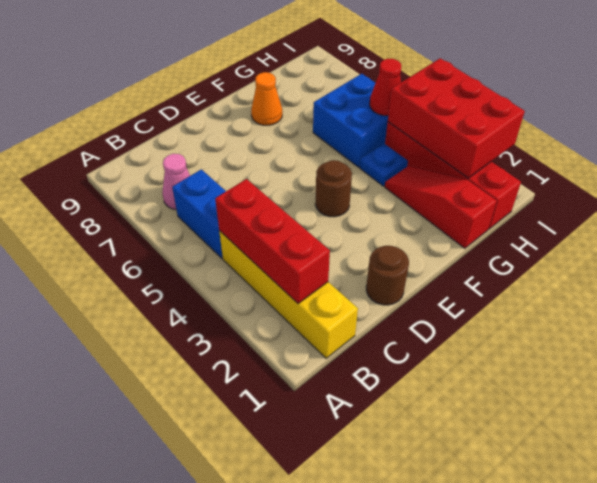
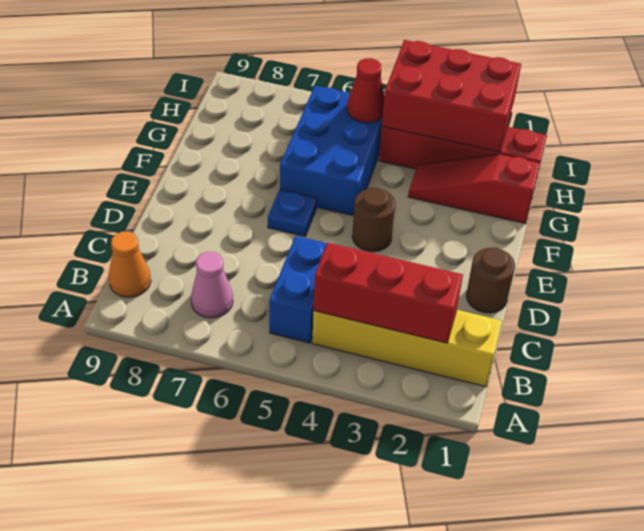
blue 1x2 brick [172,169,226,258] -> blue 1x2 brick turned to [269,236,327,343]
orange 1x1 cone [251,72,282,125] -> orange 1x1 cone moved to [109,232,151,297]
blue 1x1 plate [360,144,408,186] -> blue 1x1 plate moved to [268,189,317,236]
blue 2x2 brick [313,74,388,167] -> blue 2x3 brick [280,86,383,216]

